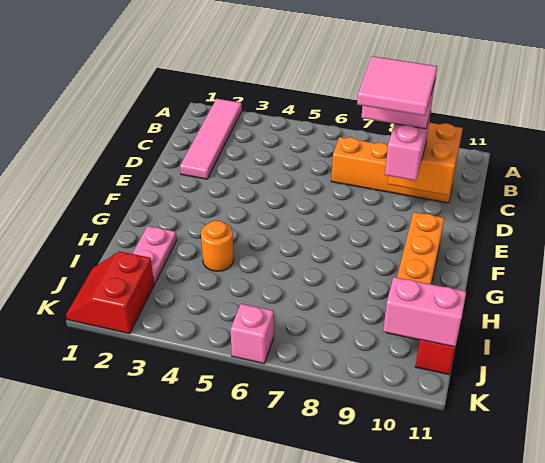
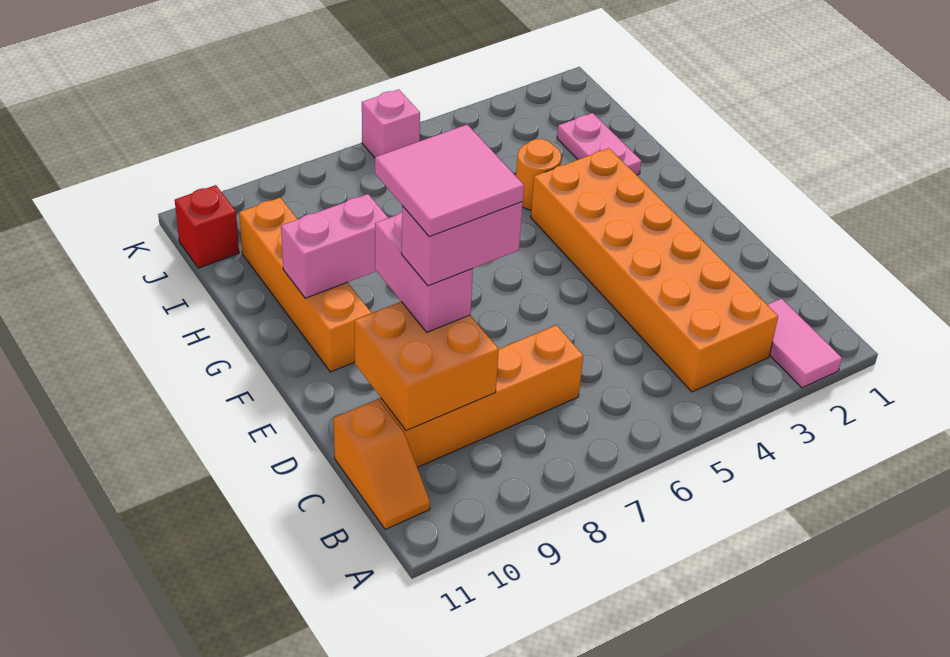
pink 1x4 tile [180,99,242,179] -> pink 1x2 tile [768,299,842,388]
none -> orange 2x6 brick [531,148,778,392]
none -> orange 1x2 slope [334,399,430,529]
red 2x2 slope [66,251,154,334] -> none
pink 1x2 brick [383,277,466,347] -> pink 1x2 brick moved to [281,194,388,298]

